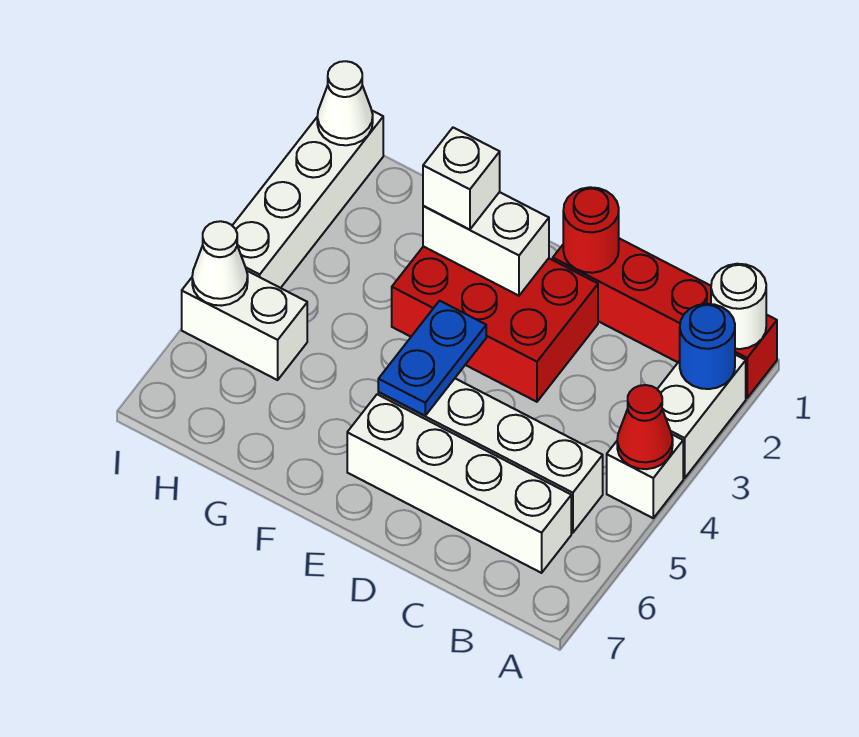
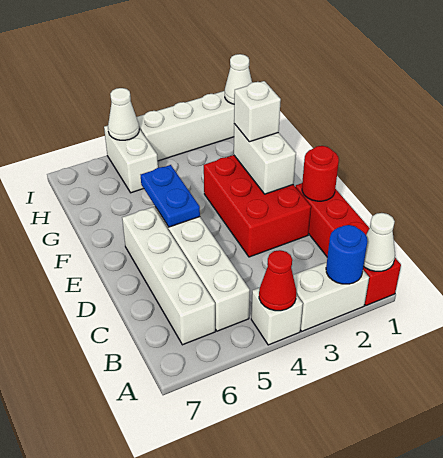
white 1x1 round brick [711,264,766,349] -> white 1x1 cone [364,213,395,271]
blue 1x2 plate [378,301,486,416] -> blue 1x2 plate turned to [141,165,200,227]

